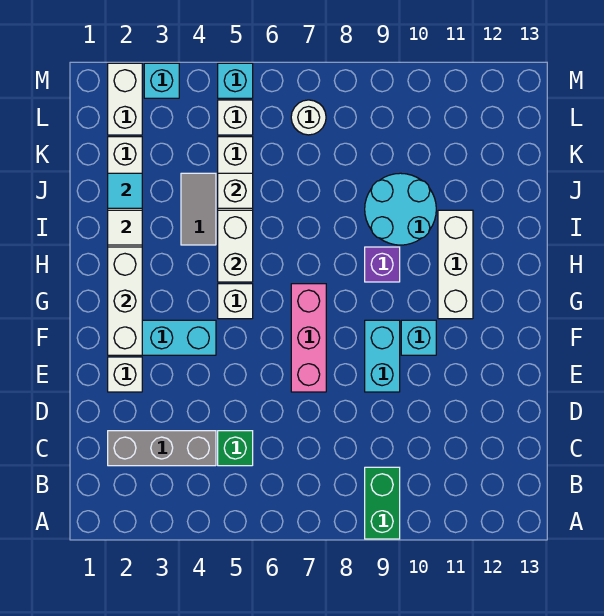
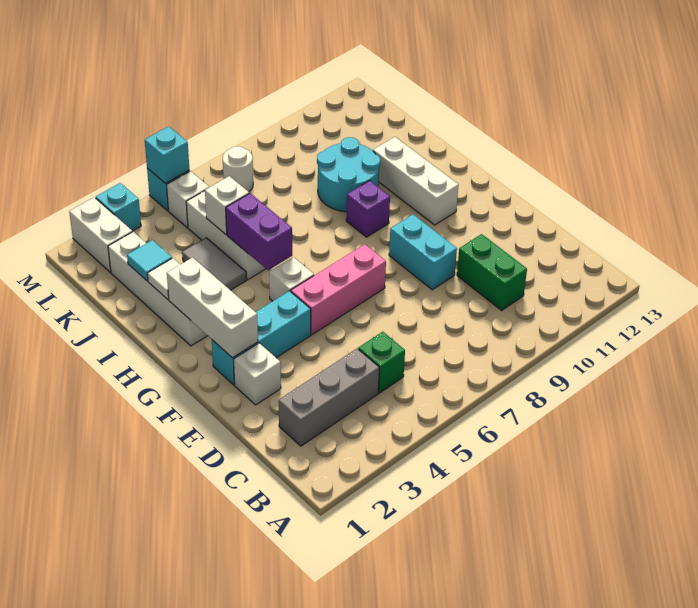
green 1x2 brick [365,467,400,539] -> green 1x2 brick moved to [457,234,527,310]
pink 1x3 brick [291,284,326,392] -> pink 1x3 brick turned to [291,244,386,335]
cyan 1x1 brick [401,320,436,355] -> cyan 1x1 brick moved to [145,126,189,183]
white 1x2 brick [218,210,253,282] -> purple 1x2 brick [226,193,292,270]

